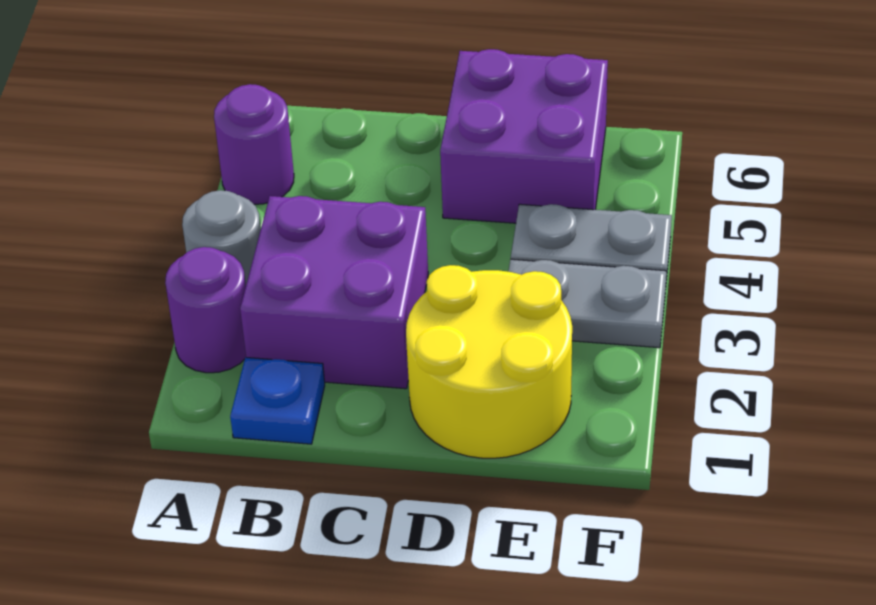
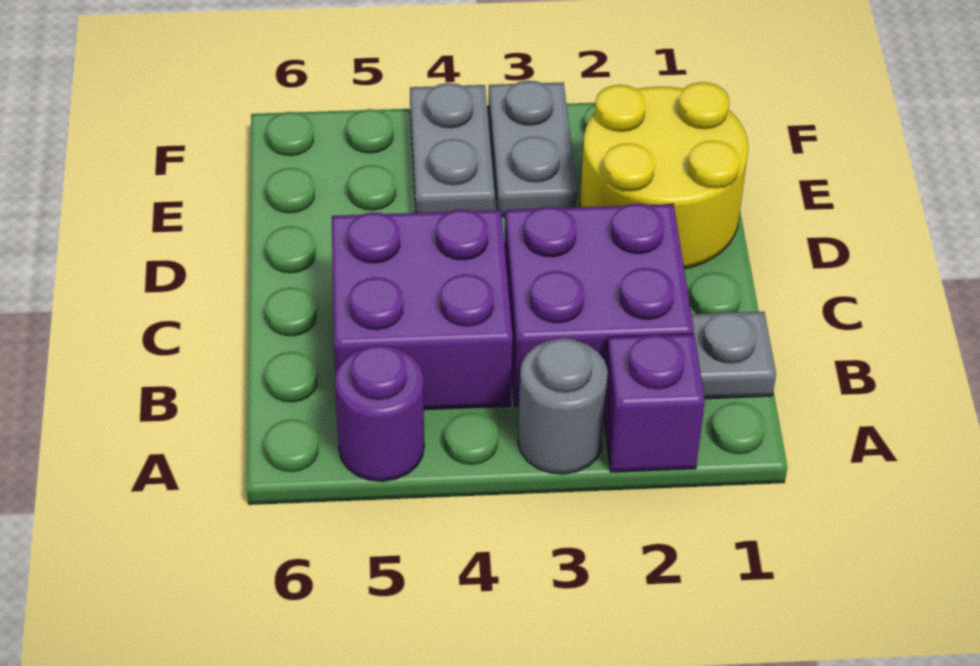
purple 1x1 round brick [165,247,246,373] -> purple 1x1 brick [604,334,705,472]
blue 1x1 plate [230,357,325,444] -> grey 1x1 plate [691,311,776,399]
purple 2x2 brick [440,49,608,223] -> purple 2x2 brick moved to [332,209,512,410]

